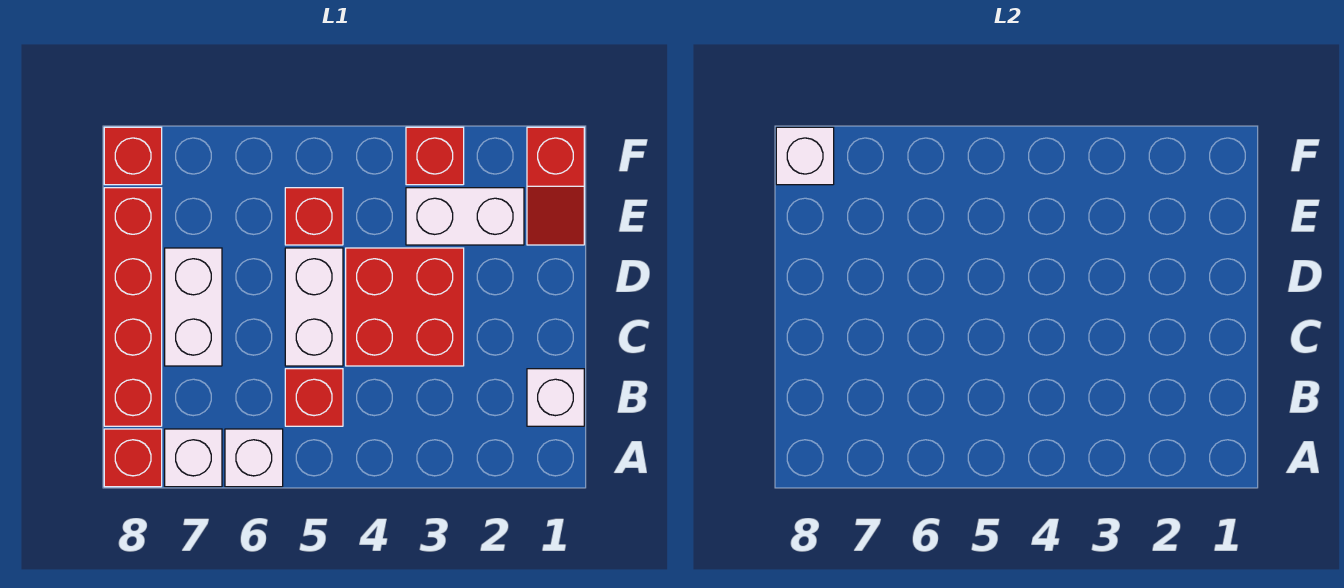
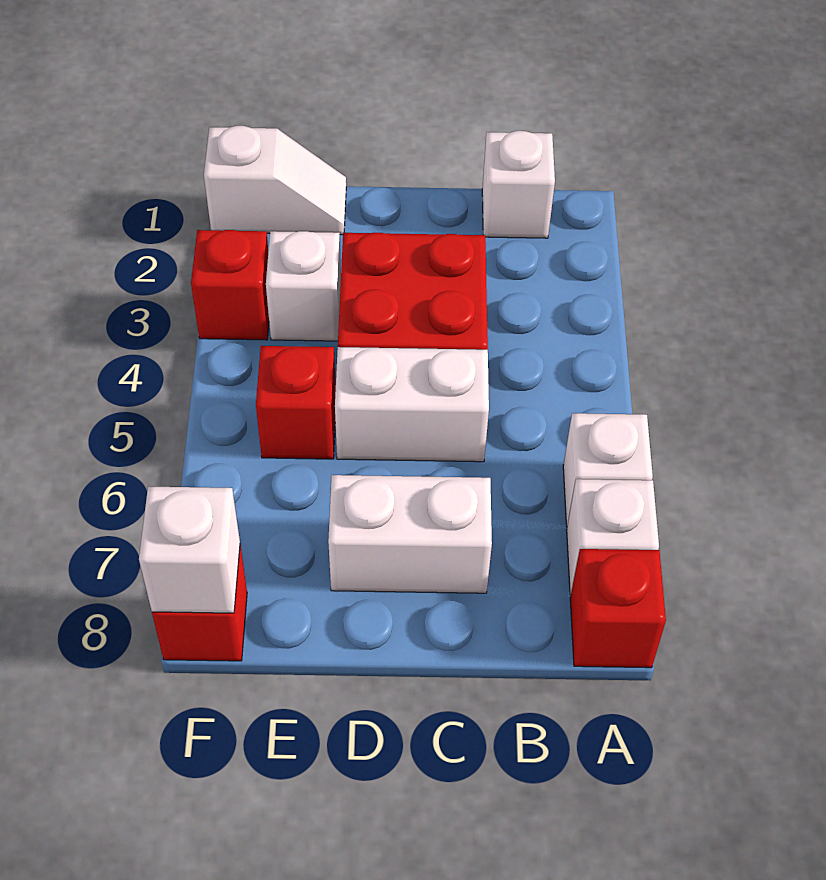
red 1x1 brick [285,369,343,426] -> none
red 1x4 brick [104,188,162,426] -> none
red 1x2 slope [527,127,584,245] -> white 1x2 slope [204,126,346,235]
white 1x2 brick [406,188,524,245] -> white 1x1 brick [266,231,341,341]

